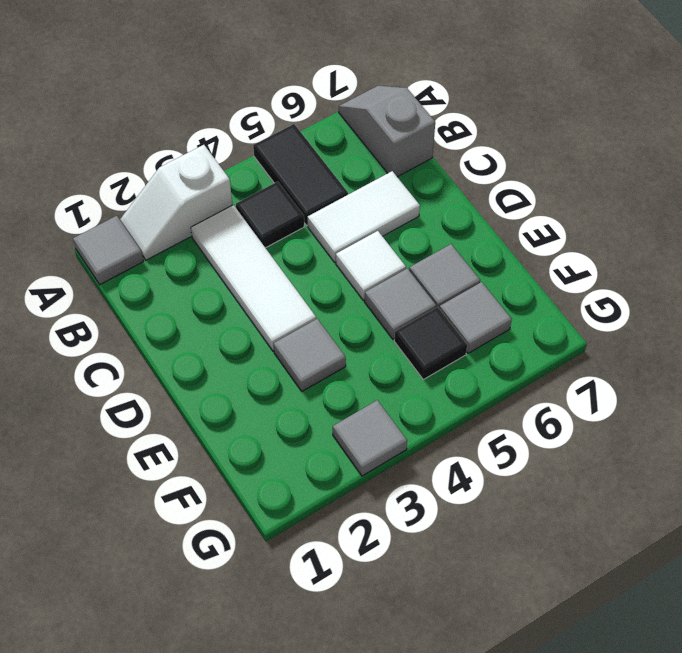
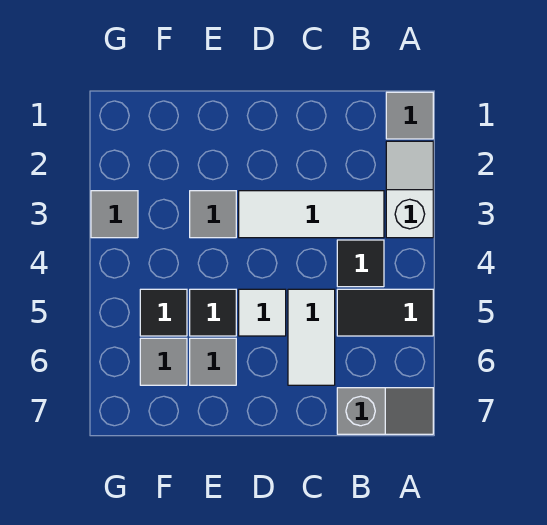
grey 1x1 tile [365,269,436,339] -> black 1x1 tile [190,289,236,336]

